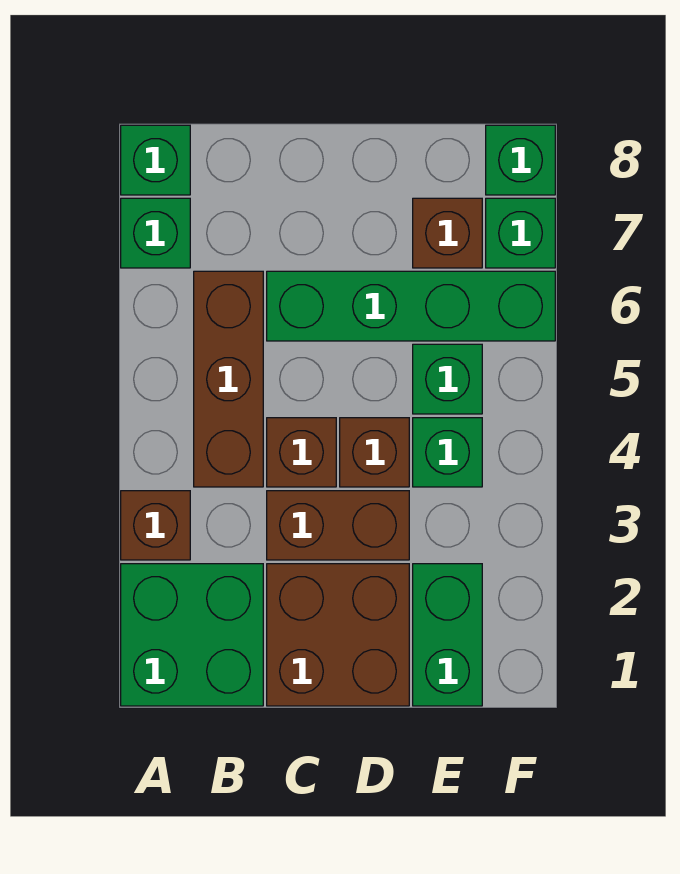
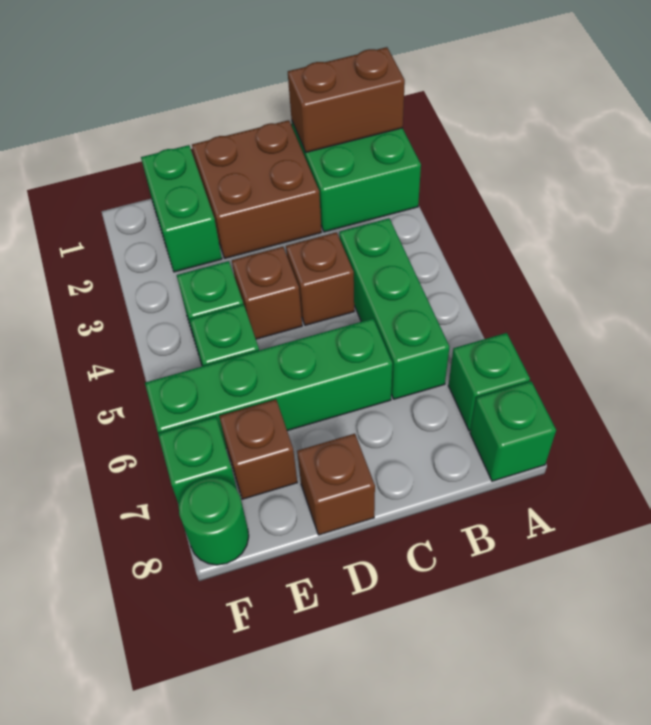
brown 1x1 brick [121,491,190,560] -> brown 1x1 brick moved to [297,434,375,535]
brown 1x3 brick [194,271,263,487] -> green 1x3 brick [339,218,449,399]
brown 1x2 brick [267,491,409,560] -> brown 1x2 brick moved to [288,47,405,152]
green 1x1 brick [486,125,555,195] -> green 1x1 round brick [179,477,249,565]

